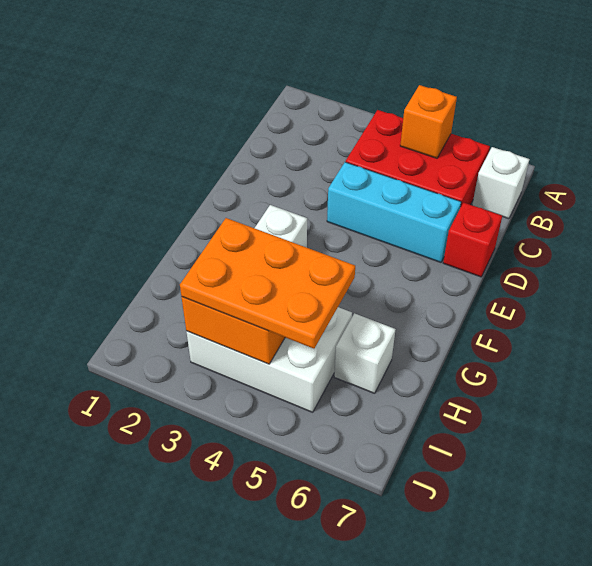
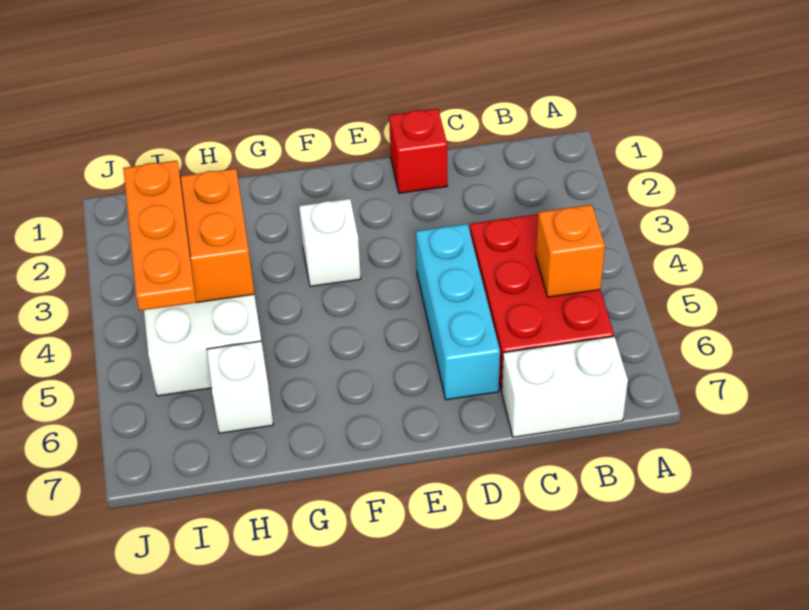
white 1x1 brick [472,147,529,219] -> white 1x2 brick [502,337,628,437]
red 1x1 brick [443,203,502,277] -> red 1x1 brick moved to [389,109,447,193]
orange 2x3 plate [180,218,355,349] -> orange 1x3 plate [123,161,196,311]

